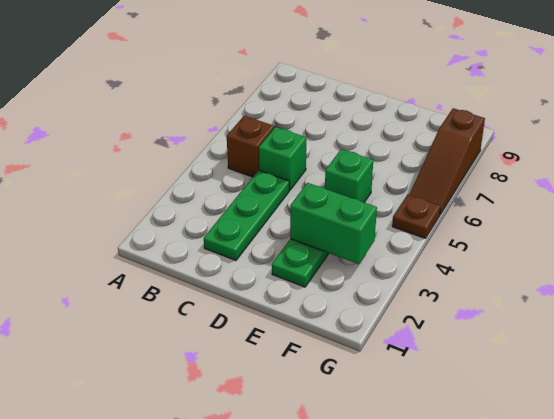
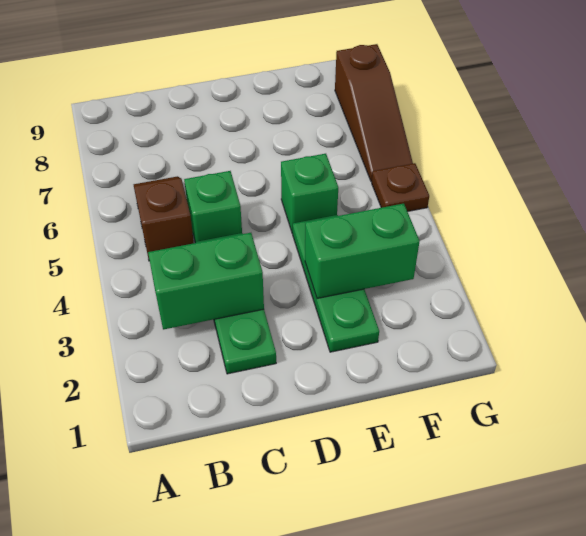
none -> green 1x2 brick [148,233,264,330]

